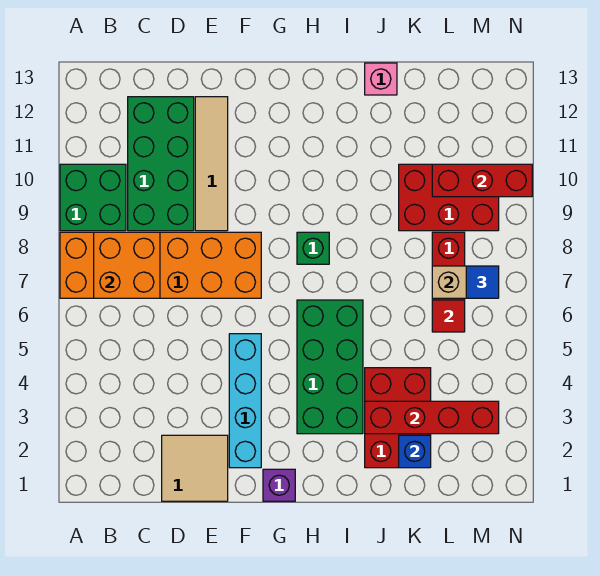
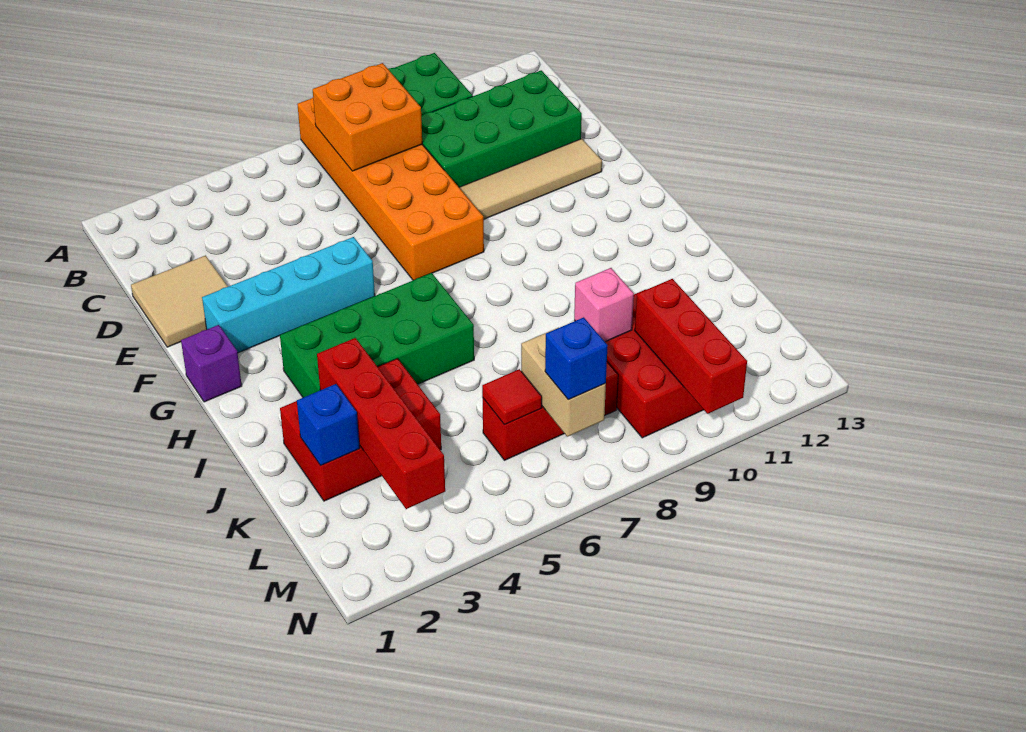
green 1x1 brick [297,232,329,264] -> none
pink 1x1 brick [365,63,397,95] -> pink 1x1 brick moved to [574,268,634,342]
blue 1x1 tile [466,266,499,298] -> blue 1x1 brick [545,317,608,399]

